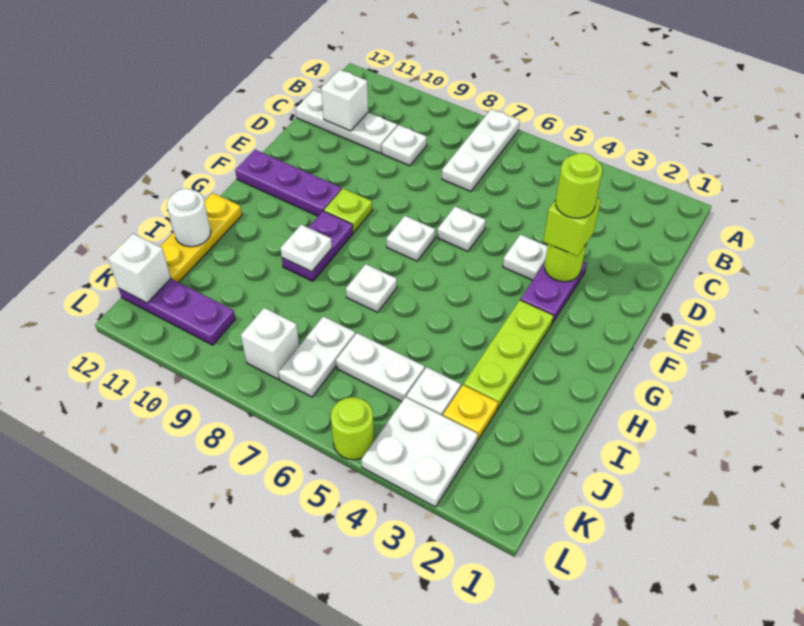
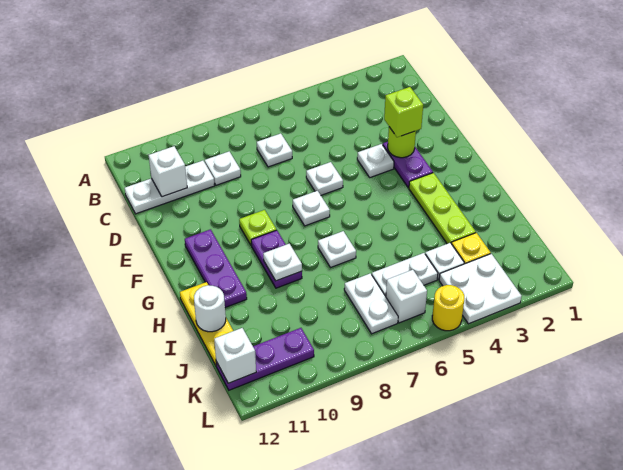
white 1x3 plate [442,109,520,192] -> white 1x1 plate [257,133,292,167]
lime 1x1 round brick [555,153,602,218] -> none
purple 1x3 plate [235,150,342,216] -> purple 1x3 plate turned to [185,229,247,308]
white 1x1 brick [241,308,299,379] -> white 1x1 brick moved to [386,270,427,323]
lime 1x1 round brick [331,397,374,460] -> yellow 1x1 round brick [432,285,464,331]

